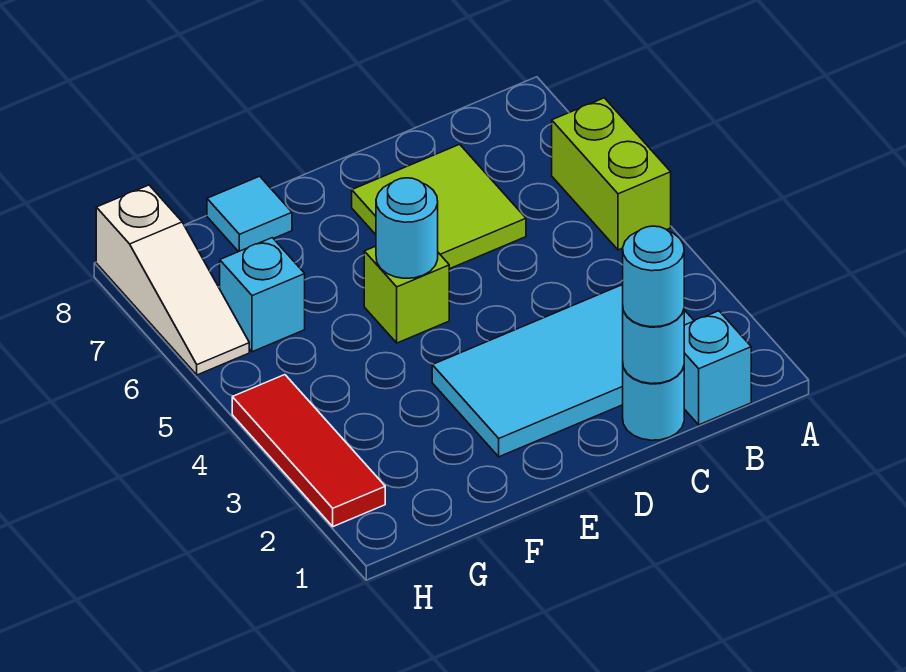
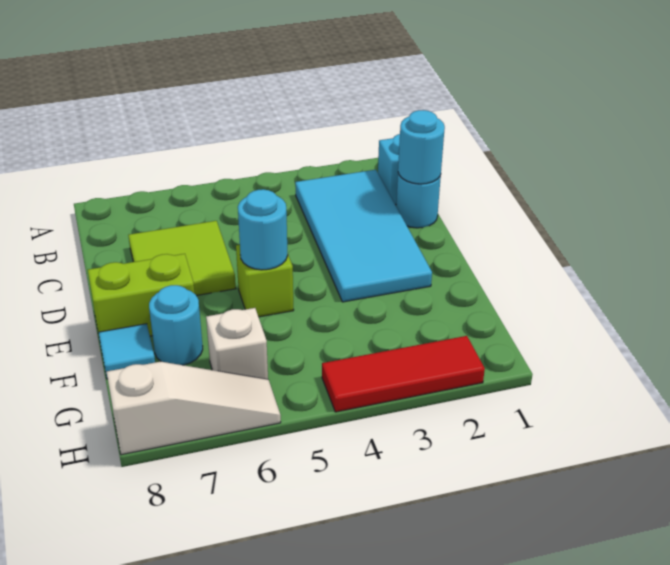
lime 1x2 brick [552,98,671,250] -> lime 1x2 brick moved to [88,254,194,336]
cyan 1x1 round brick [623,226,684,327] -> cyan 1x1 round brick moved to [149,285,203,365]
cyan 1x1 brick [220,238,305,352] -> white 1x1 brick [206,308,268,379]

